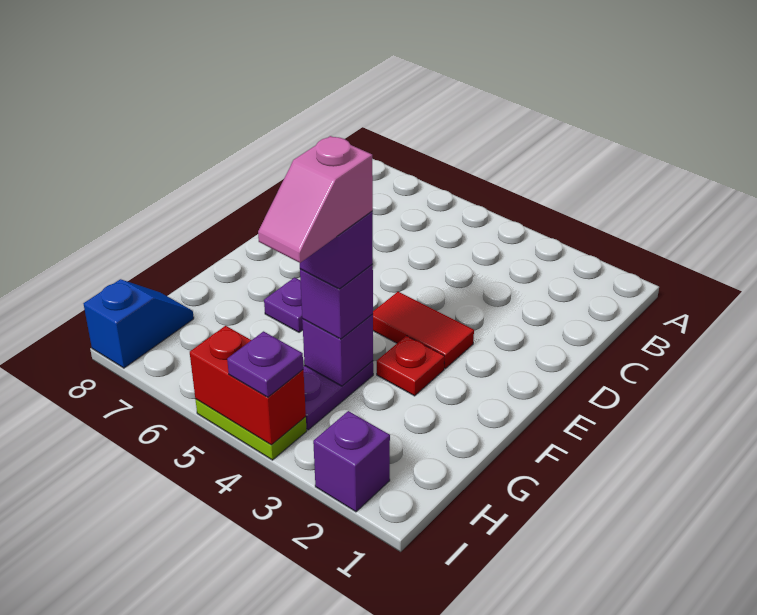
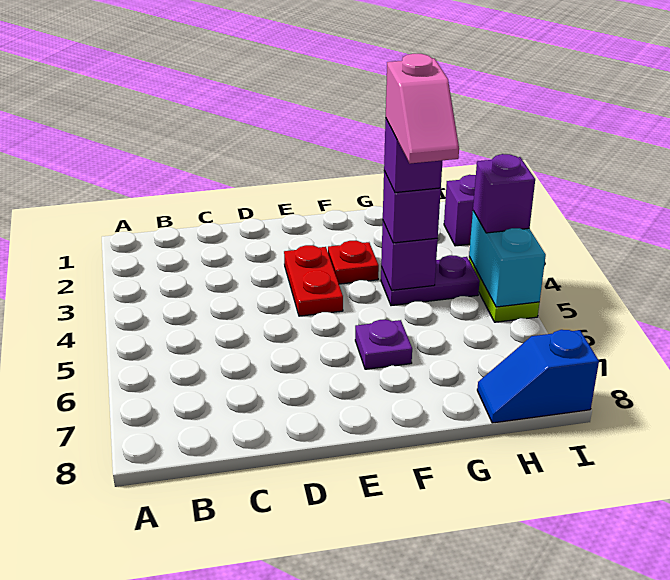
red 1x2 tile [373,292,474,368] -> red 1x2 plate [284,245,343,316]
pink 1x2 slope [258,136,373,263] -> pink 1x2 slope turned to [386,54,459,164]
red 1x2 brick [190,326,306,445] -> cyan 1x2 brick [469,211,546,307]
purple 1x1 plate [227,331,303,397] -> purple 1x1 brick [473,154,535,233]

